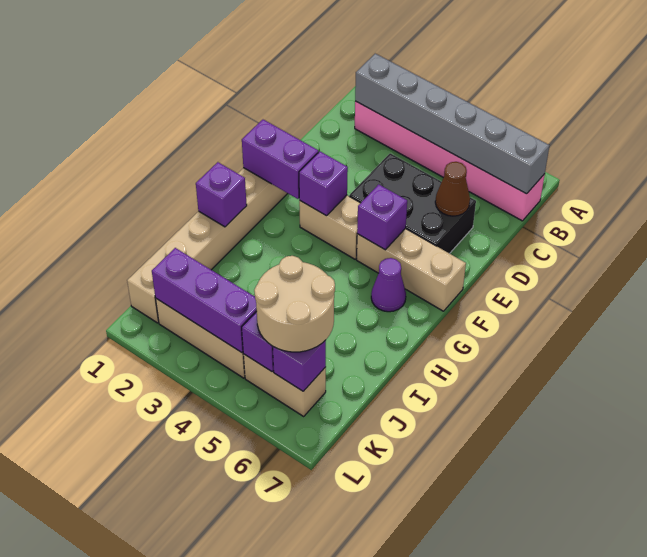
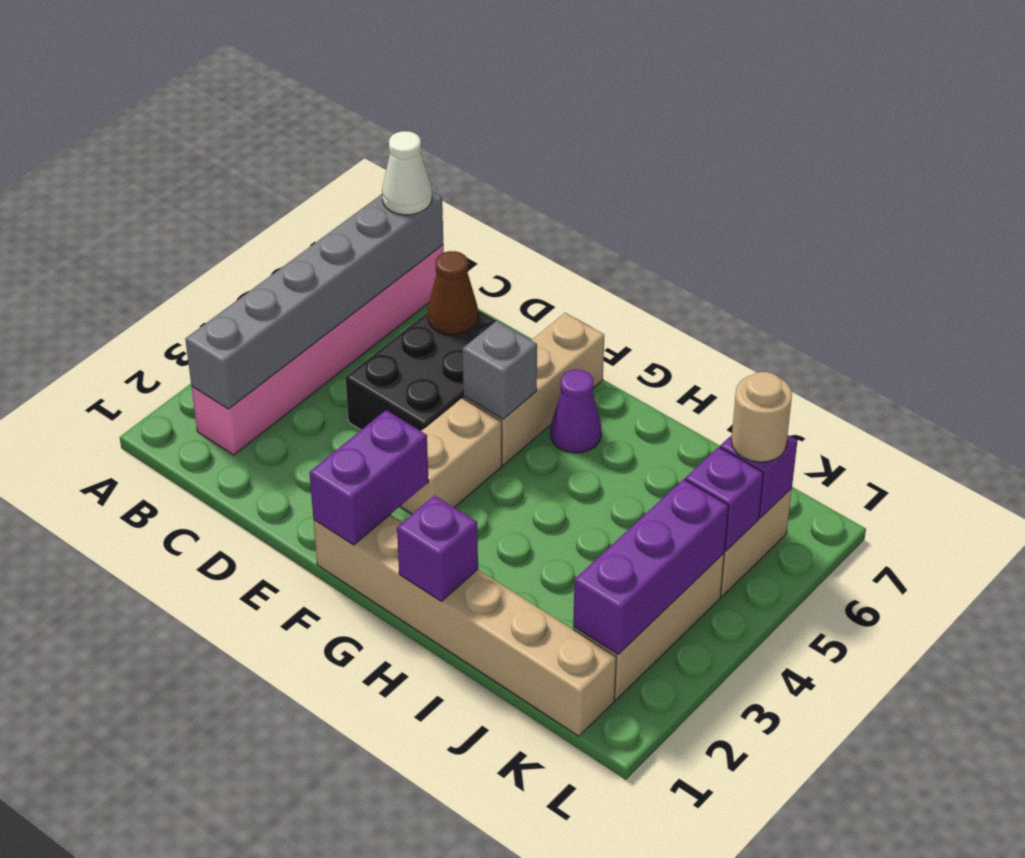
none -> white 1x1 cone [382,131,432,215]
purple 1x1 brick [299,152,348,216] -> none
purple 1x1 brick [357,184,407,250] -> grey 1x1 brick [462,321,537,419]
tan 2x2 round brick [254,256,335,352] -> tan 1x1 round brick [731,372,792,462]

